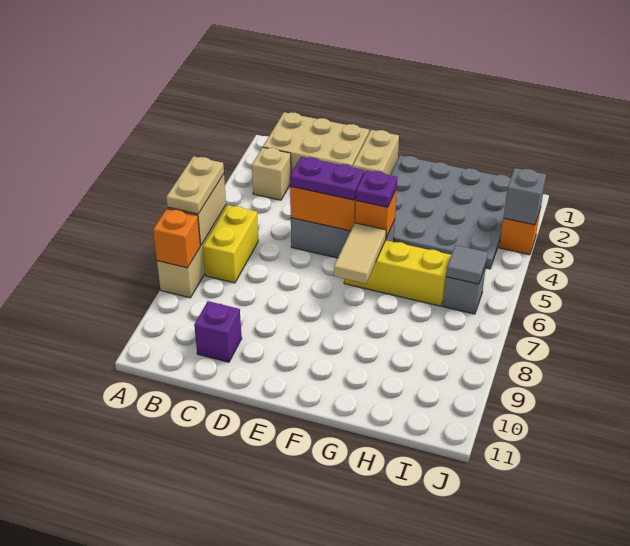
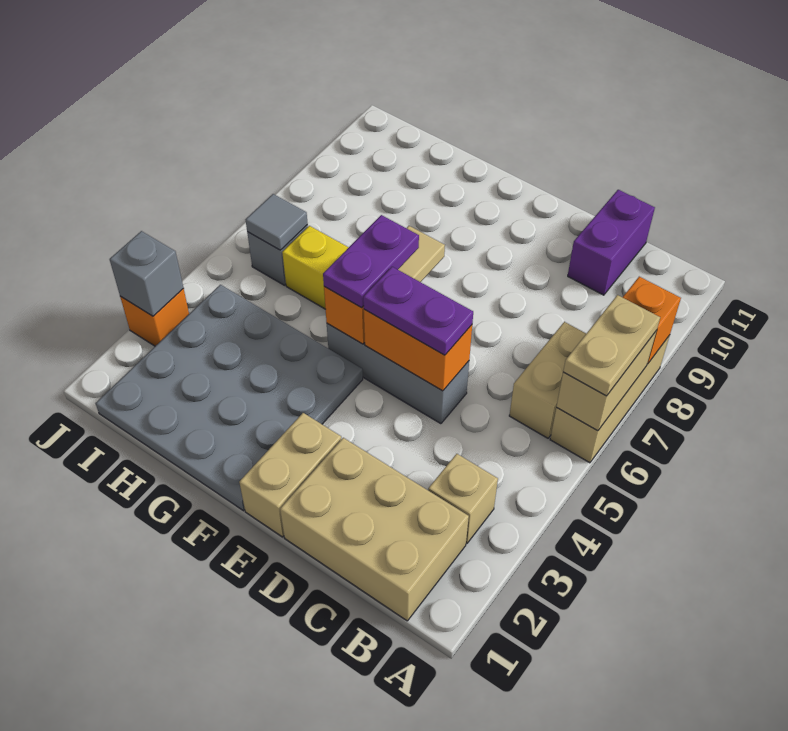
yellow 1x2 brick [203,205,258,283] -> tan 1x2 brick [509,322,586,438]
purple 1x1 brick [194,301,242,362] -> purple 1x2 brick [568,190,655,295]
purple 1x1 plate [356,170,397,207] -> purple 1x2 plate [323,215,419,308]

